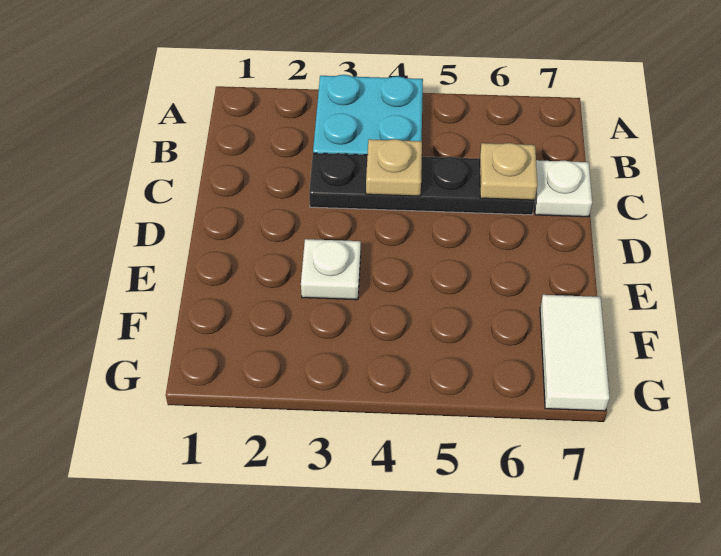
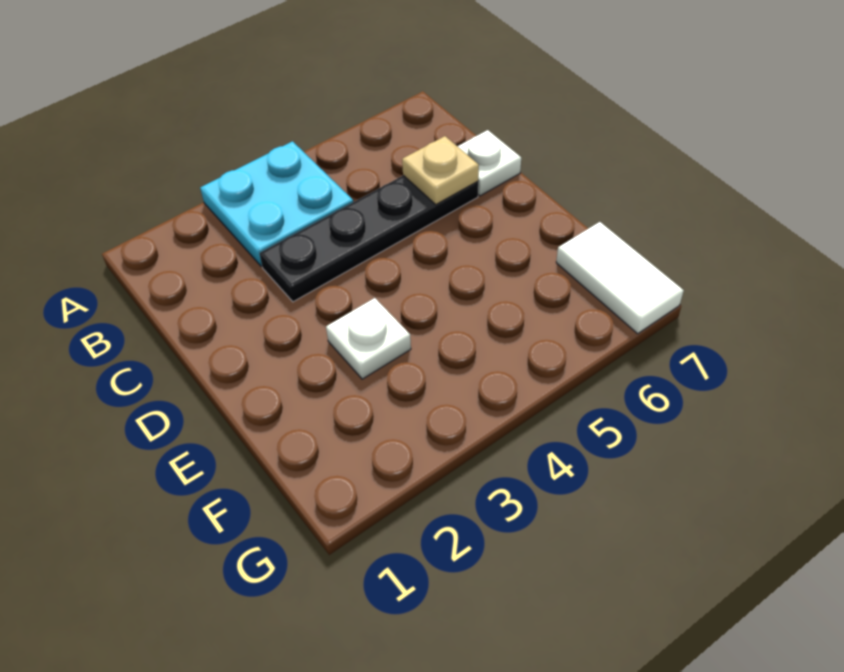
tan 1x1 plate [366,139,422,196] -> none

